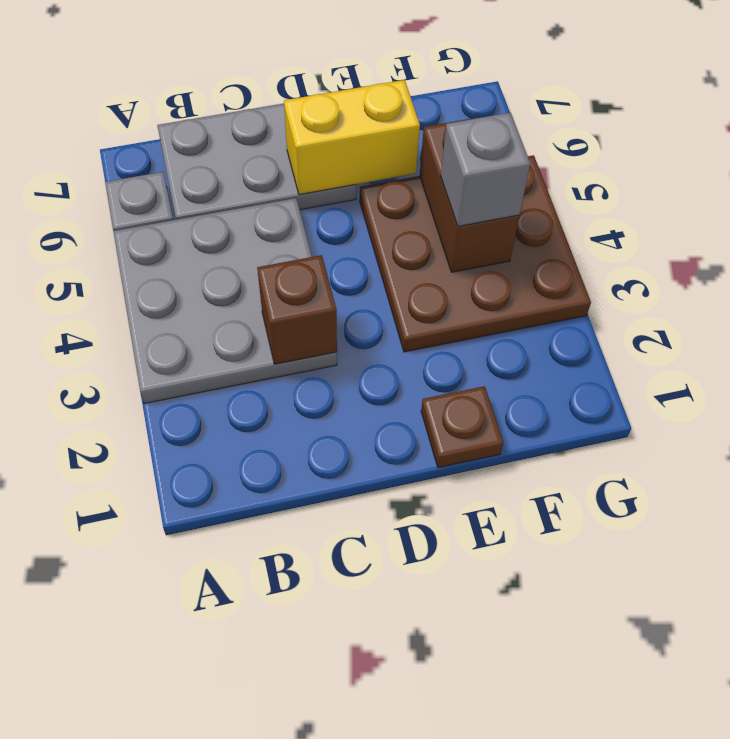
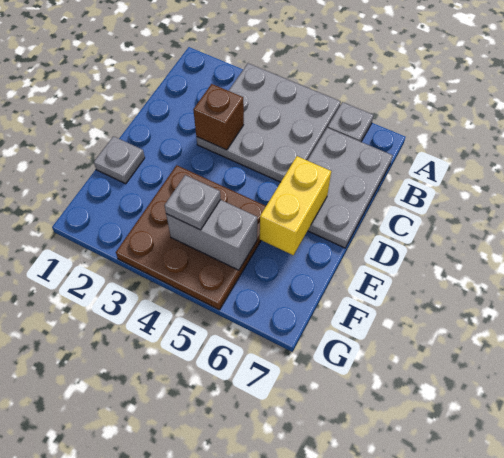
brown 1x1 plate [421,386,503,468] -> grey 1x1 plate [94,136,145,184]
brown 1x2 brick [420,117,519,272] -> grey 1x2 brick [166,200,257,270]
grey 1x1 brick [441,113,530,226] -> grey 1x1 plate [164,175,221,230]

